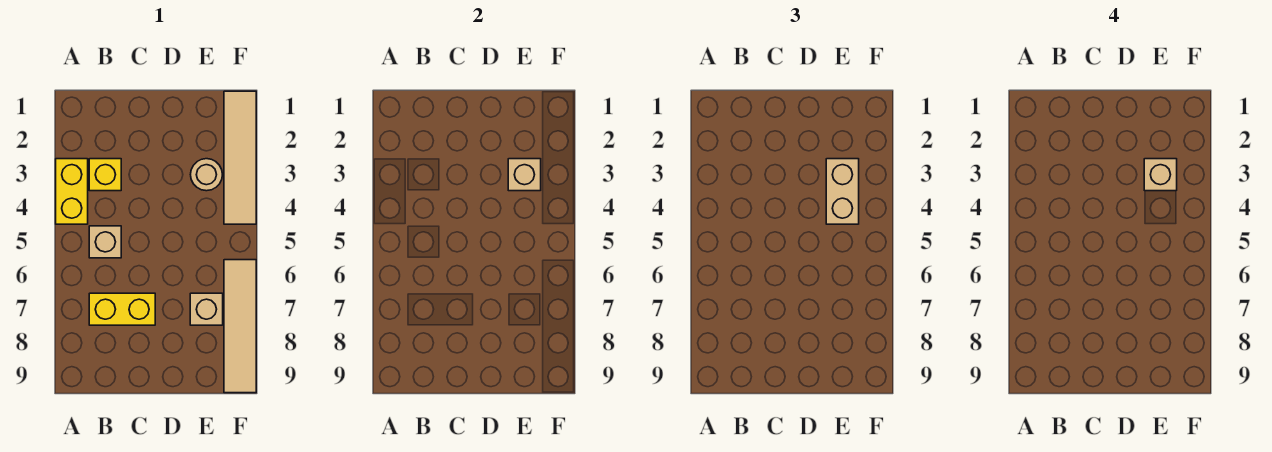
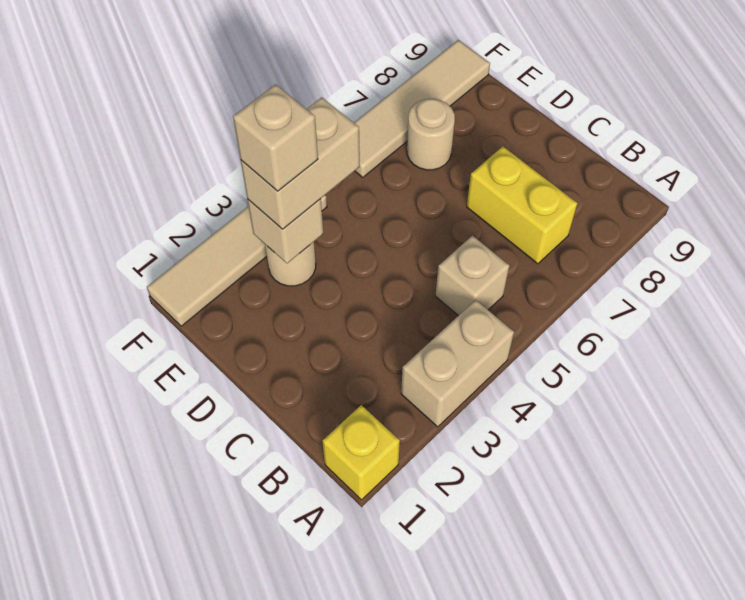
yellow 1x2 brick [56,159,88,224] -> tan 1x2 brick [401,300,514,427]
yellow 1x1 brick [89,159,121,191] -> yellow 1x1 brick moved to [322,405,400,500]
tan 1x1 brick [190,293,223,325] -> tan 1x1 round brick [407,99,455,170]

